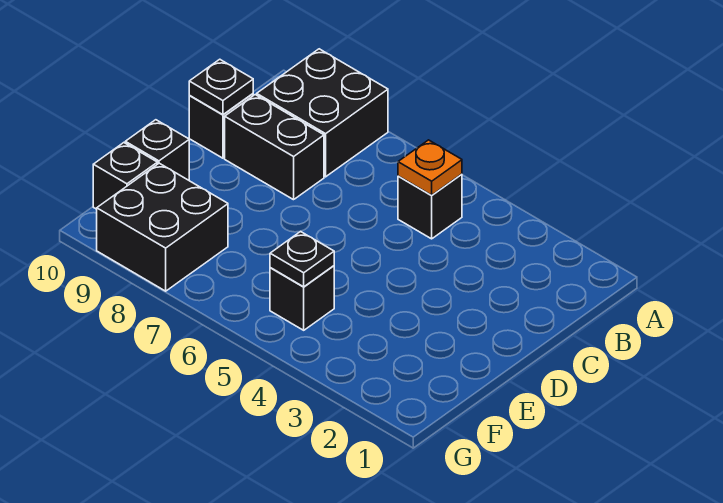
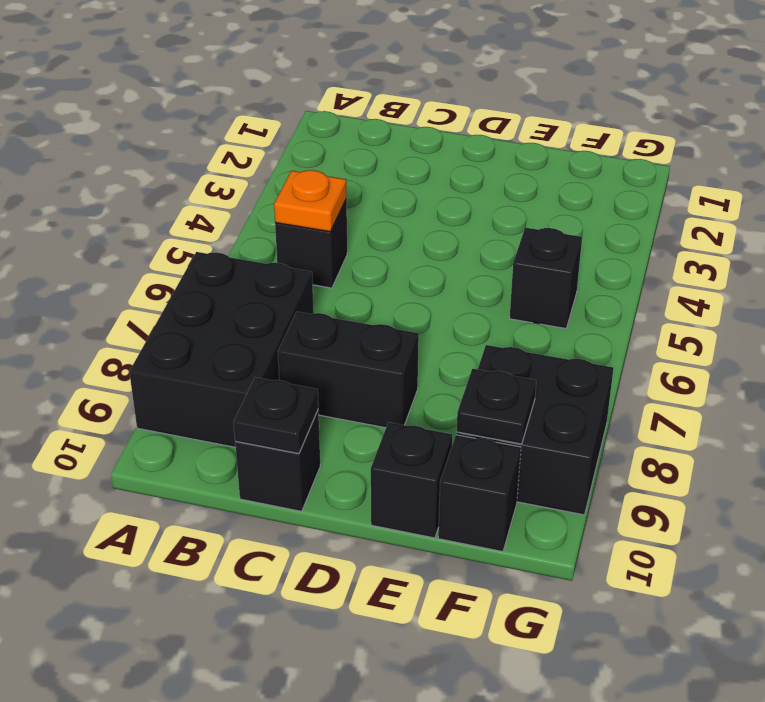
black 2x2 brick [257,49,388,177] -> black 2x3 brick [129,252,314,447]
black 1x2 brick [225,95,324,200] -> black 1x2 brick turned to [278,312,419,428]
black 1x1 plate [270,231,334,287] -> black 1x1 plate moved to [457,369,536,444]

